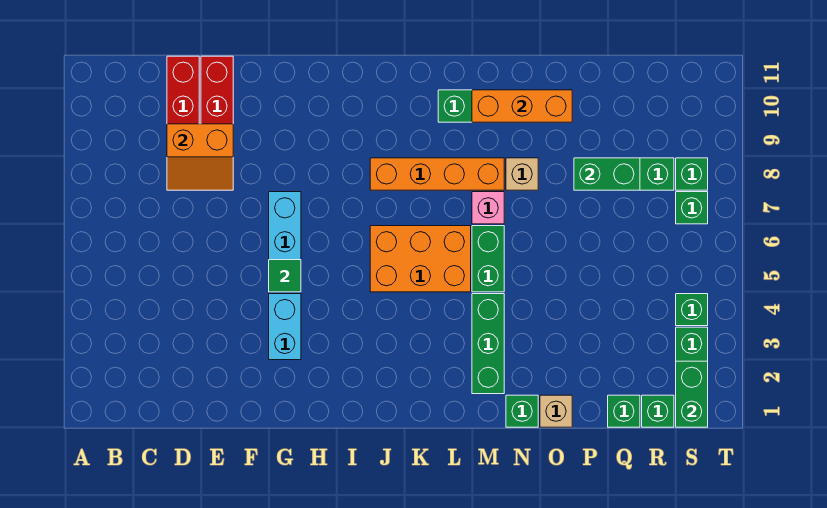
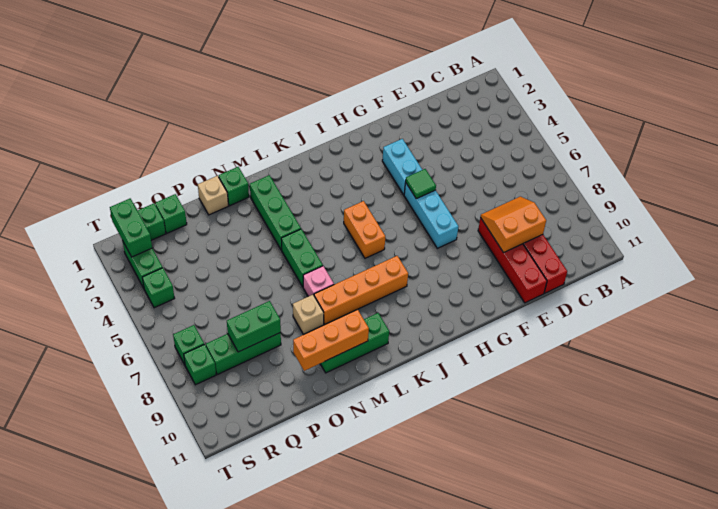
orange 2x3 brick [370,226,471,292] -> orange 1x2 brick [344,201,385,258]

